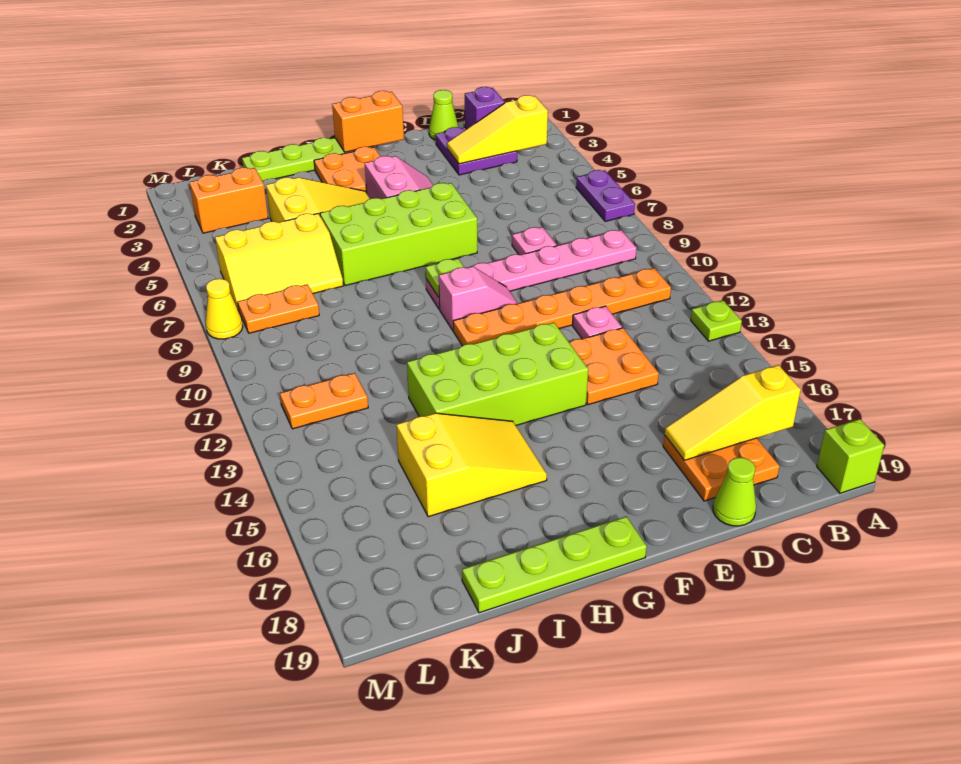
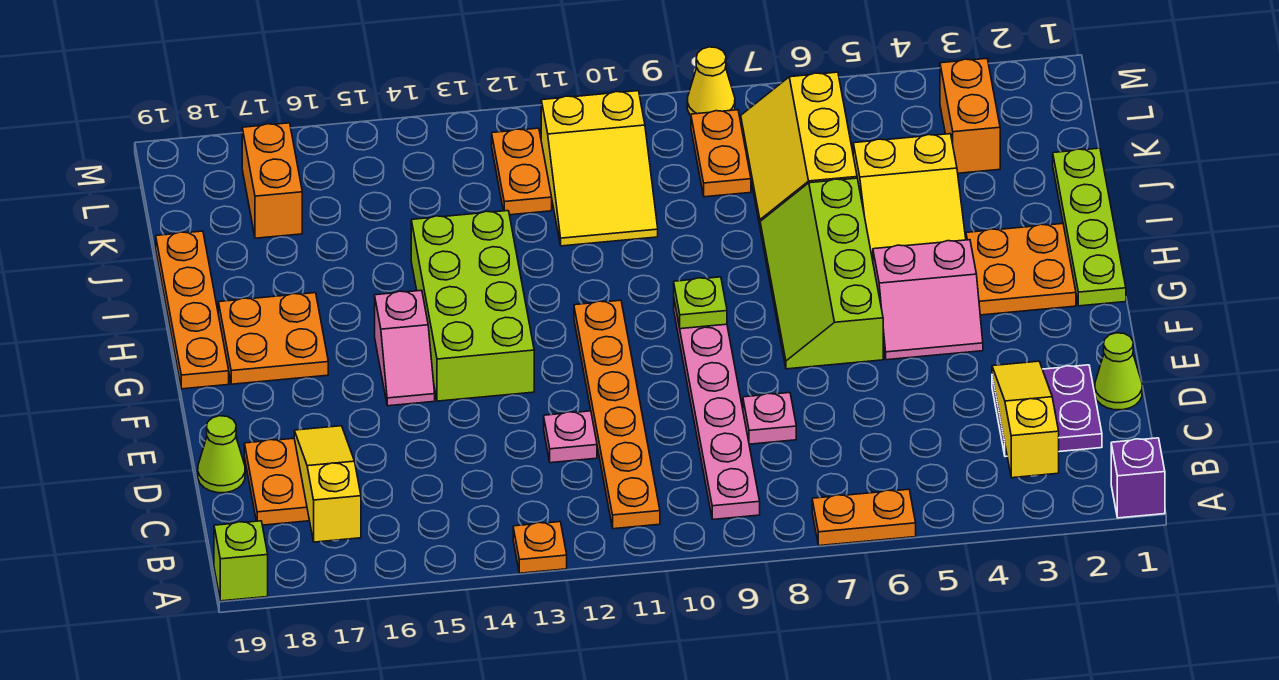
purple 1x2 plate [576,170,635,221] -> orange 1x2 plate [812,489,916,546]
lime 1x1 plate [691,301,742,341] -> orange 1x1 plate [513,522,567,573]
purple 1x1 brick [465,87,505,129] -> purple 1x1 brick moved to [1111,438,1165,518]
orange 2x2 plate [569,328,659,405] -> orange 2x2 plate moved to [218,293,328,384]
orange 1x2 brick [332,91,404,152] -> orange 1x2 brick moved to [242,123,302,238]
lime 2x4 brick [320,183,477,286] -> lime 2x4 slope [760,178,883,369]
pink 1x2 slope [439,266,518,330] -> pink 1x2 slope moved to [375,290,435,406]
lime 1x4 plate [462,517,647,613] -> orange 1x4 plate [156,231,229,389]
yellow 2x3 slope [396,413,547,517] -> yellow 2x3 slope moved to [541,91,658,246]

